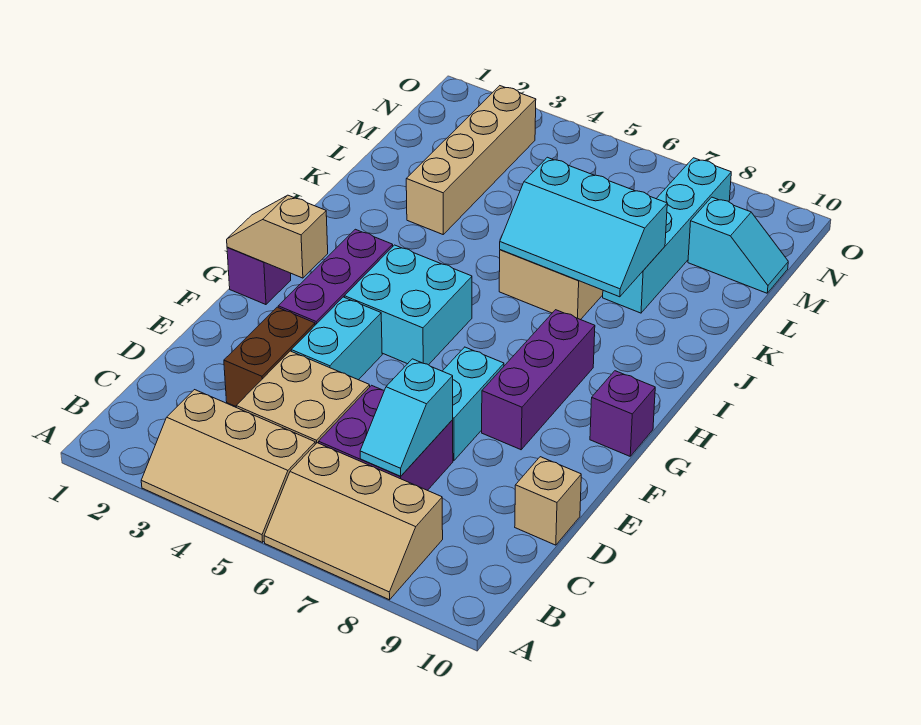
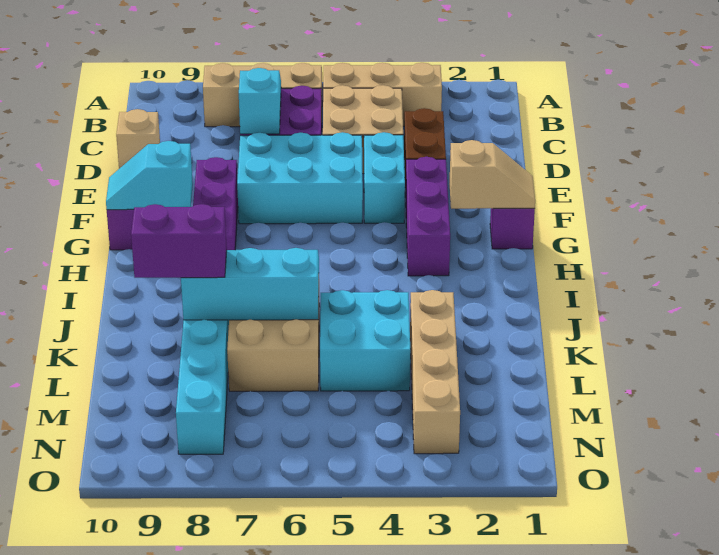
cyan 1x2 brick [443,347,504,461] -> cyan 2x3 brick [237,132,363,224]
cyan 2x2 brick [344,245,472,365] -> cyan 2x2 brick moved to [320,290,410,391]
none -> purple 1x2 brick [131,204,227,278]
cyan 1x2 slope [688,197,788,293] -> cyan 1x2 slope moved to [106,141,193,210]

